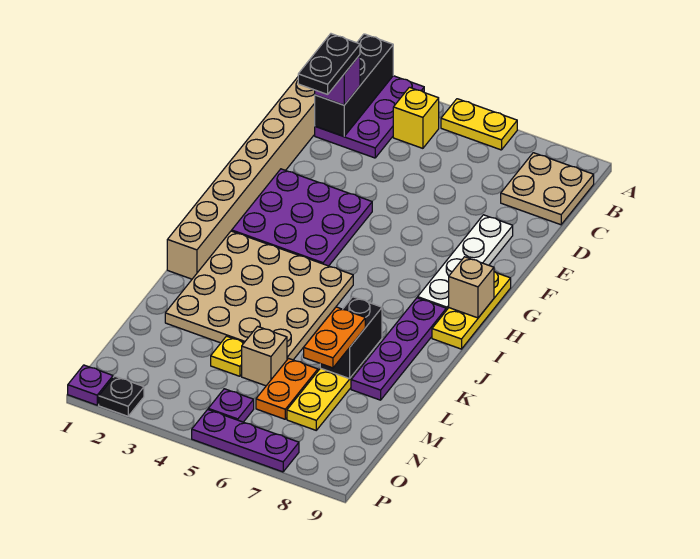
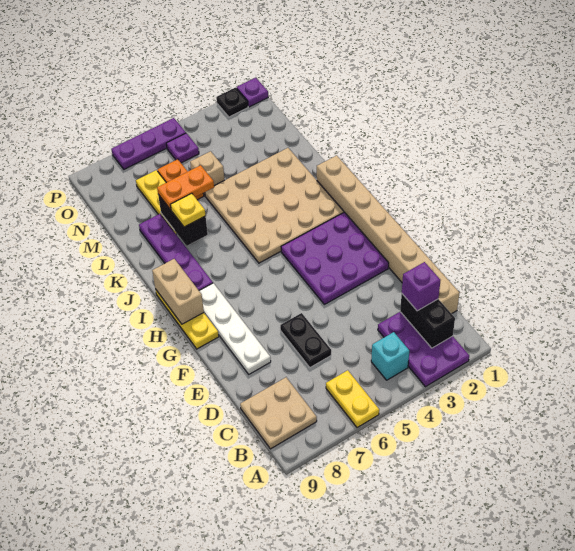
black 1x3 brick [315,34,393,136] -> black 1x2 brick [400,294,455,348]
yellow 1x2 plate [441,99,517,150] -> yellow 1x2 plate turned to [326,370,379,428]
yellow 1x1 brick [393,87,439,148] -> cyan 1x1 brick [371,332,409,380]
black 1x2 plate [298,34,360,94] -> black 1x2 plate moved to [280,313,331,367]
tan 1x1 brick [449,257,494,318] -> tan 1x2 brick [152,259,204,324]
orange 1x2 plate [304,307,365,368] -> orange 1x2 plate turned to [157,165,214,210]
yellow 1x1 plate [211,336,244,376] -> yellow 1x1 plate moved to [170,193,206,227]

